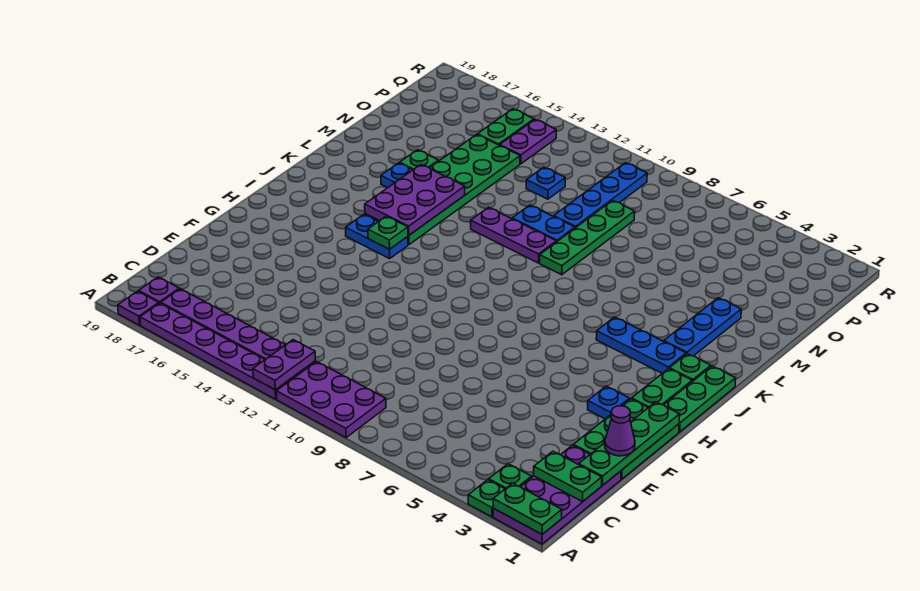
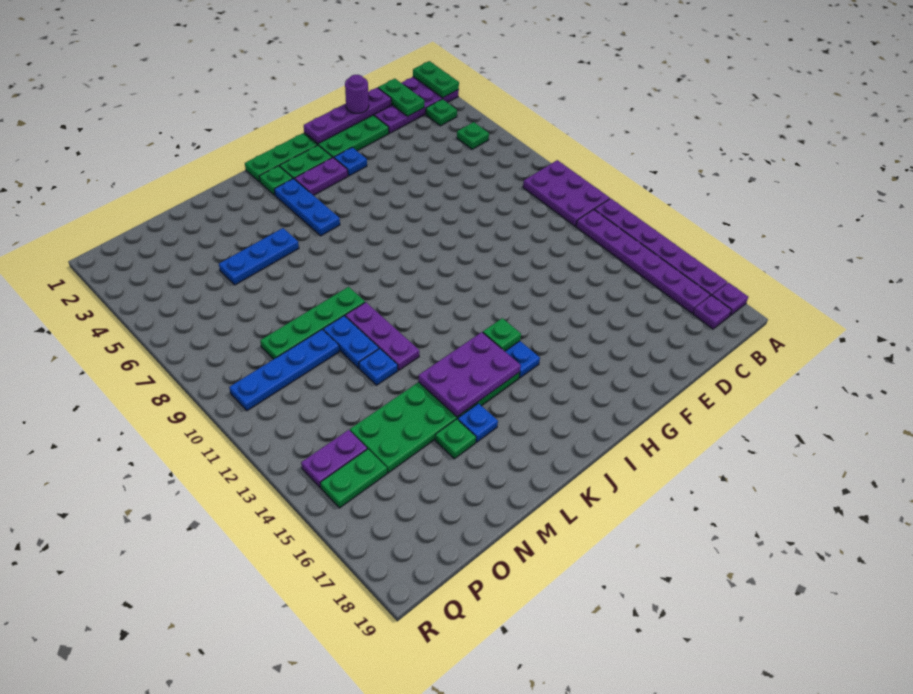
green 1x1 plate [468,480,505,517] -> green 1x1 plate moved to [457,122,489,149]
purple 1x2 plate [253,340,315,390] -> purple 1x2 plate moved to [295,158,348,195]
green 1x4 plate [579,402,680,486] -> purple 1x4 plate [304,88,391,144]
purple 1x1 cone [605,406,635,456] -> purple 1x1 round brick [345,75,369,113]
blue 1x3 plate [664,298,741,356] -> blue 1x3 plate moved to [219,228,299,285]
blue 1x1 plate [526,167,565,199] -> blue 1x1 plate moved to [359,349,398,385]

